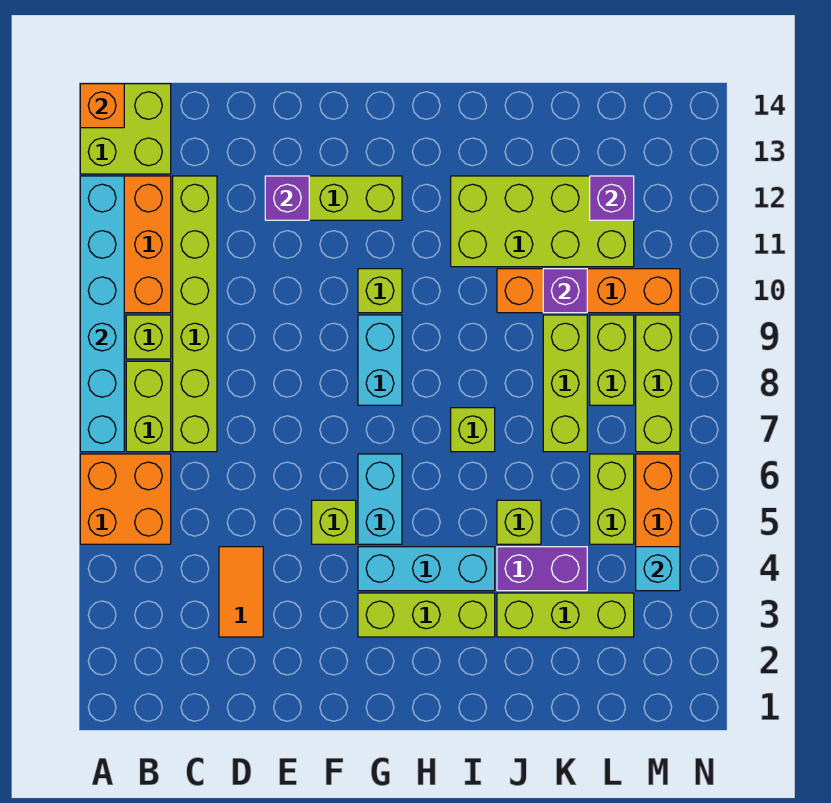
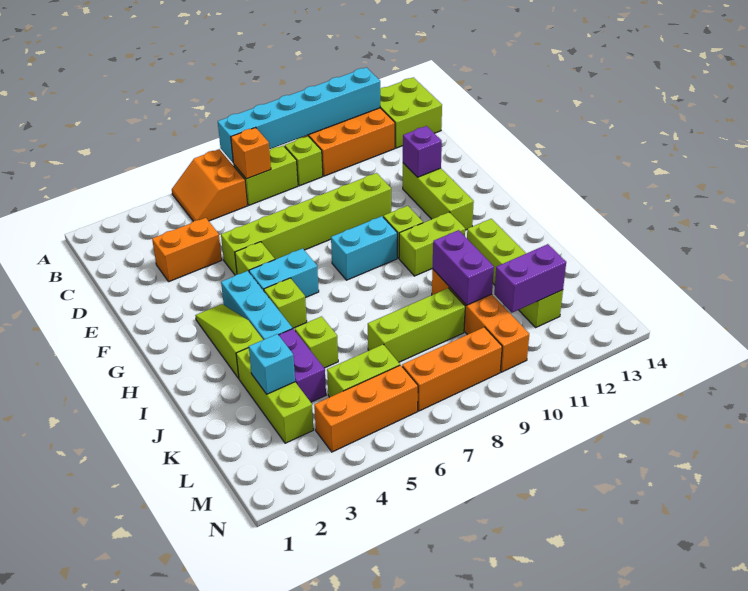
orange 2x2 brick [80,454,171,544] -> orange 2x2 slope [172,149,248,221]
orange 1x1 brick [80,84,124,128] -> orange 1x1 brick moved to [231,128,271,179]
lime 1x6 brick [173,176,217,452] -> lime 1x6 brick moved to [221,173,391,275]
orange 1x2 tile [219,547,263,637] -> orange 1x2 brick [152,218,222,282]
lime 1x3 brick [358,593,495,637] -> lime 1x3 slope [195,304,263,378]
lime 1x1 brick [451,408,495,452] -> lime 1x1 brick moved to [264,278,307,329]
lime 2x4 brick [451,176,634,267] -> lime 1x4 brick [467,219,563,327]
purple 1x1 brick [543,269,587,313] -> purple 1x2 brick [432,230,494,305]
lime 1x2 brick [590,315,634,405] -> lime 1x2 brick moved to [399,212,465,276]
purple 1x1 brick [590,176,634,220] -> purple 1x2 brick [494,244,566,313]
cyan 1x1 brick [636,547,680,591] -> cyan 1x1 brick moved to [249,334,295,394]
lime 1x3 brick [636,315,680,452] -> orange 1x3 brick [402,327,502,411]

